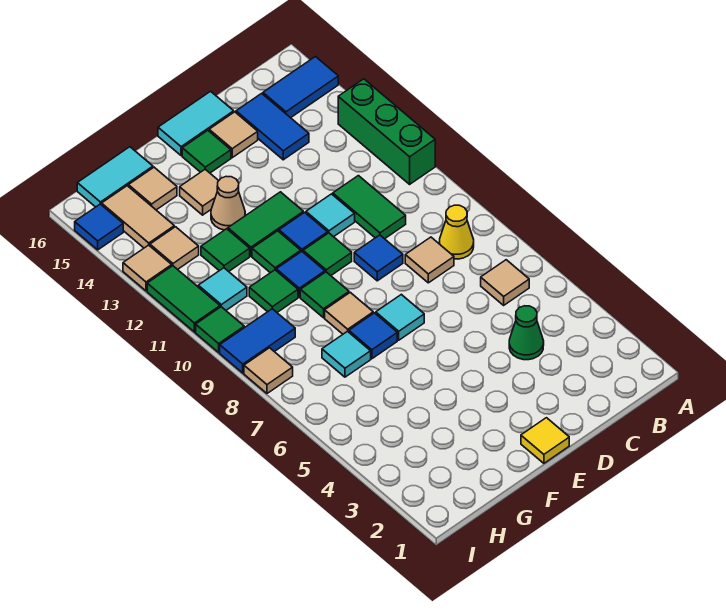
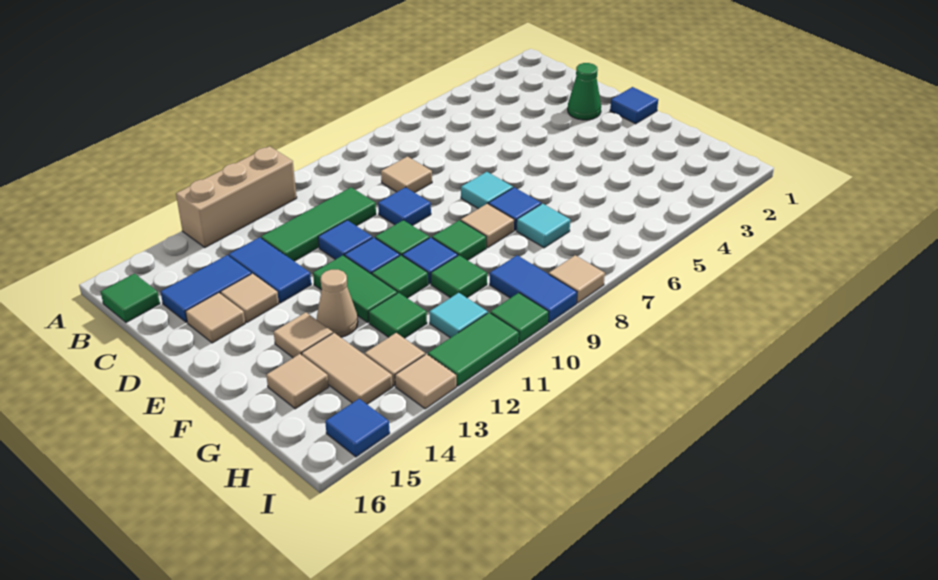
green 1x3 brick [338,79,435,184] -> tan 1x3 brick [176,146,297,247]
blue 1x2 tile [263,57,338,118] -> blue 1x2 tile moved to [229,237,311,303]
tan 1x1 tile [481,260,529,305] -> tan 1x1 tile moved to [220,274,279,322]
yellow 1x1 cone [439,205,474,259] -> none
green 1x1 cone [509,306,544,360] -> green 1x1 cone moved to [568,63,601,120]
green 1x2 tile [333,176,406,239] -> green 1x3 tile [261,187,376,261]
cyan 1x1 tile [306,194,355,237] -> blue 1x1 tile [318,220,372,259]
cyan 1x2 tile [158,91,234,156] -> none
yellow 1x1 tile [521,418,569,463] -> blue 1x1 tile [610,87,658,124]
green 1x1 tile [182,130,231,173] -> green 1x1 tile moved to [101,274,160,322]
cyan 1x2 tile [77,147,153,207] -> none
tan 1x2 tile [102,186,174,248] -> tan 1x2 tile turned to [302,333,393,404]

